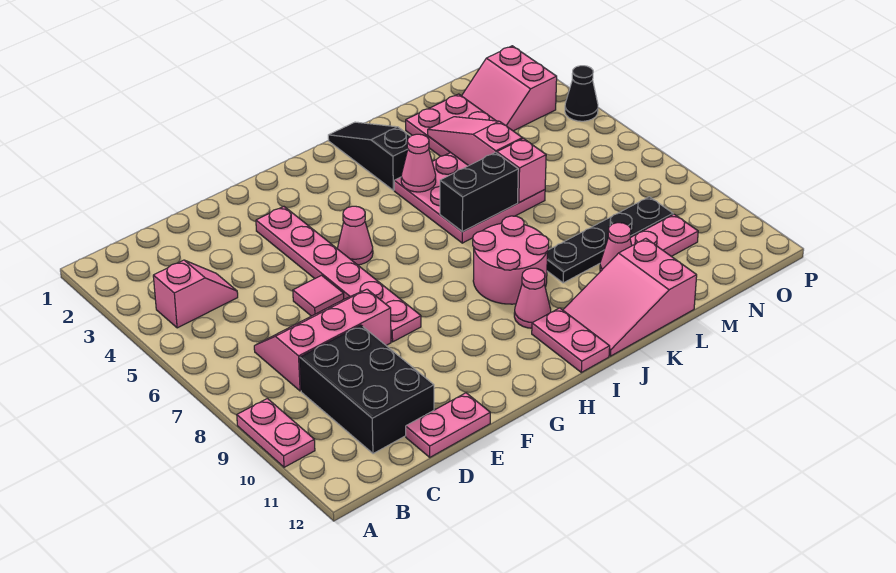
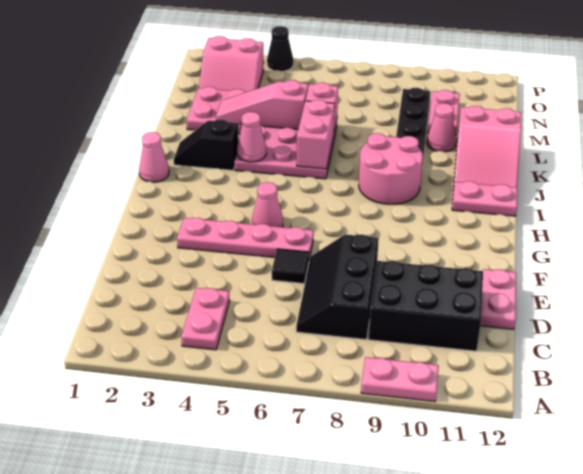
pink 1x2 slope [153,260,238,328] -> pink 1x2 plate [181,288,230,350]
pink 2x3 slope [254,289,391,391] -> black 2x3 slope [296,234,379,339]
pink 1x1 tile [293,275,344,316] -> black 1x1 tile [272,249,309,284]
pink 1x6 plate [256,207,421,342] -> pink 1x4 plate [177,218,314,259]
pink 1x1 cone [514,268,551,328] -> pink 1x1 cone moved to [139,132,169,182]
black 1x3 slope [328,122,410,190] -> black 1x2 slope [174,120,238,170]
black 1x2 brick [440,152,518,232] -> pink 1x2 brick [297,100,335,169]

